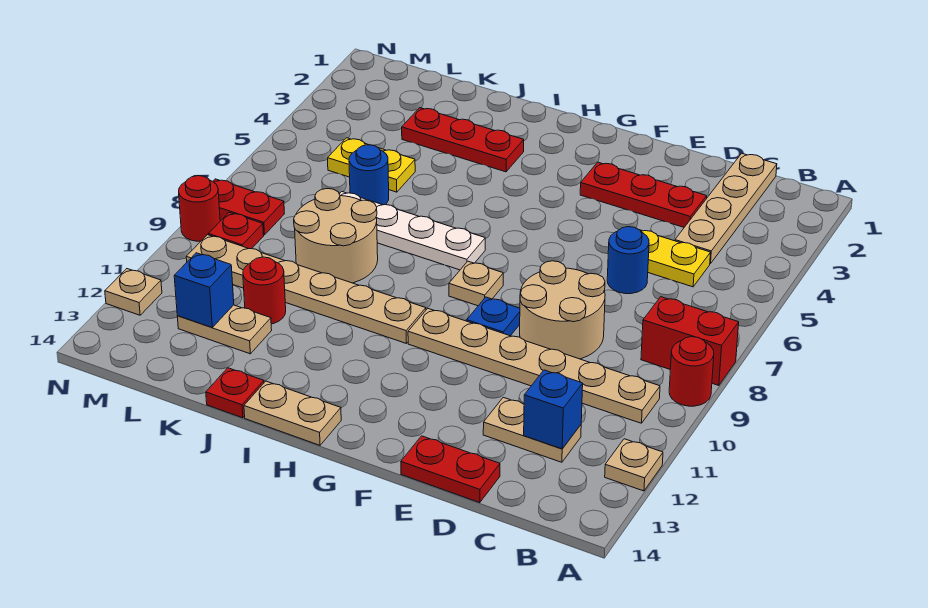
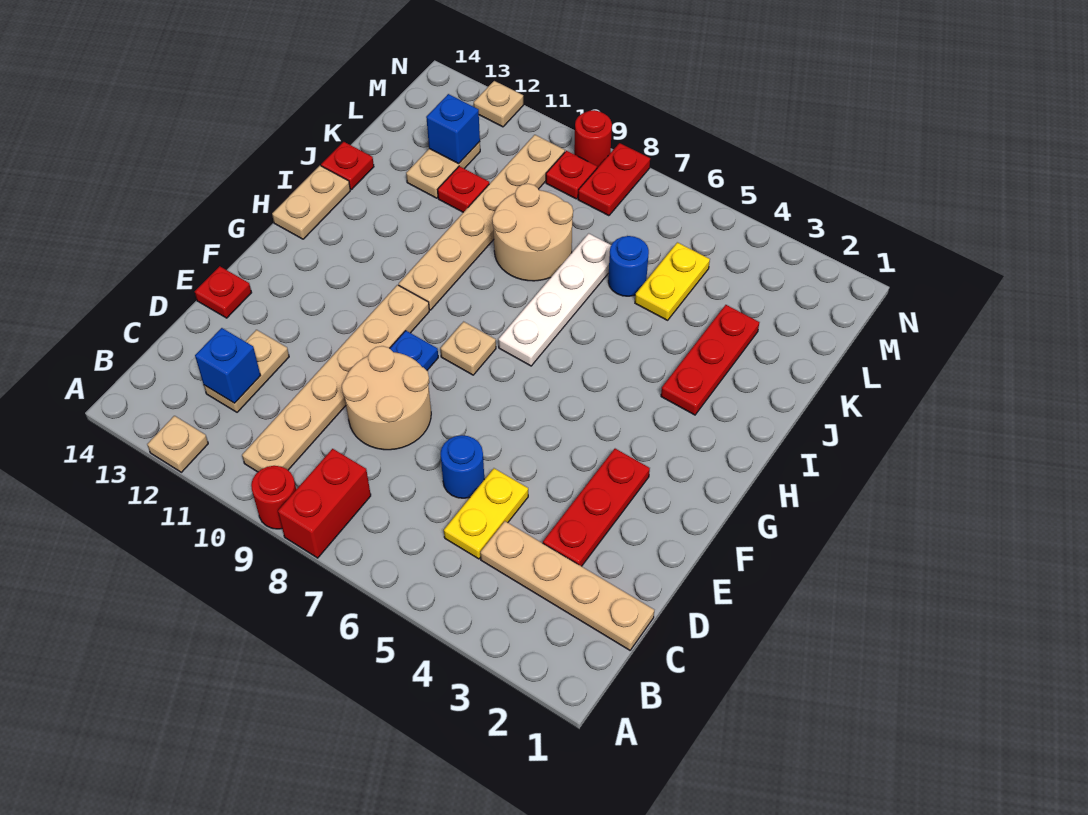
red 1x2 plate [401,436,500,503] -> red 1x1 plate [195,266,252,318]
red 1x1 round brick [243,257,286,324] -> red 1x1 plate [438,166,489,212]

